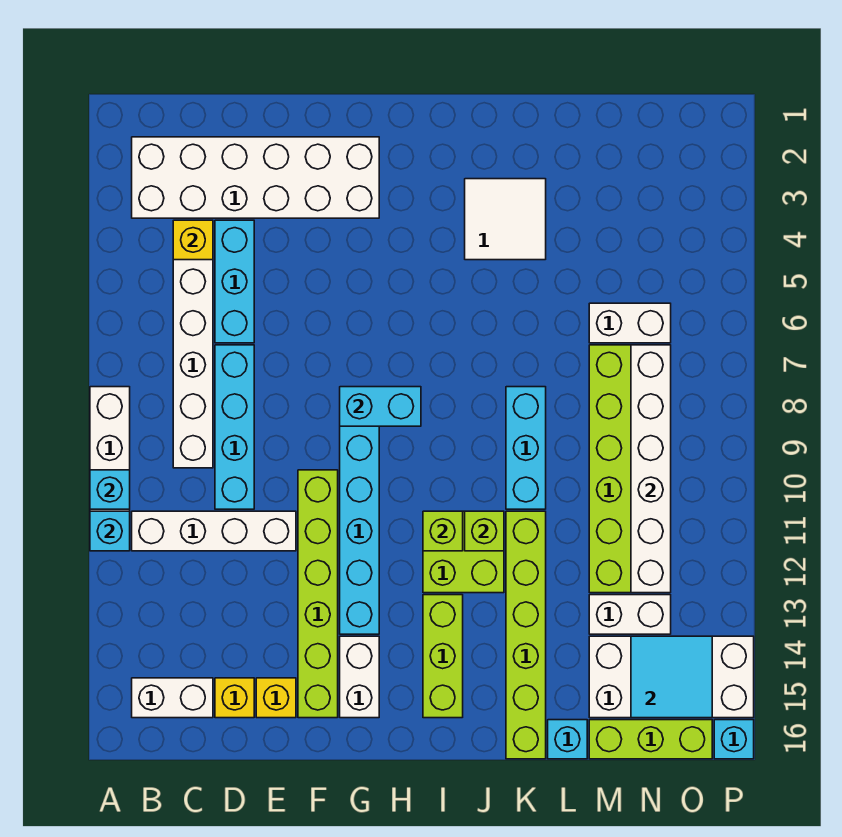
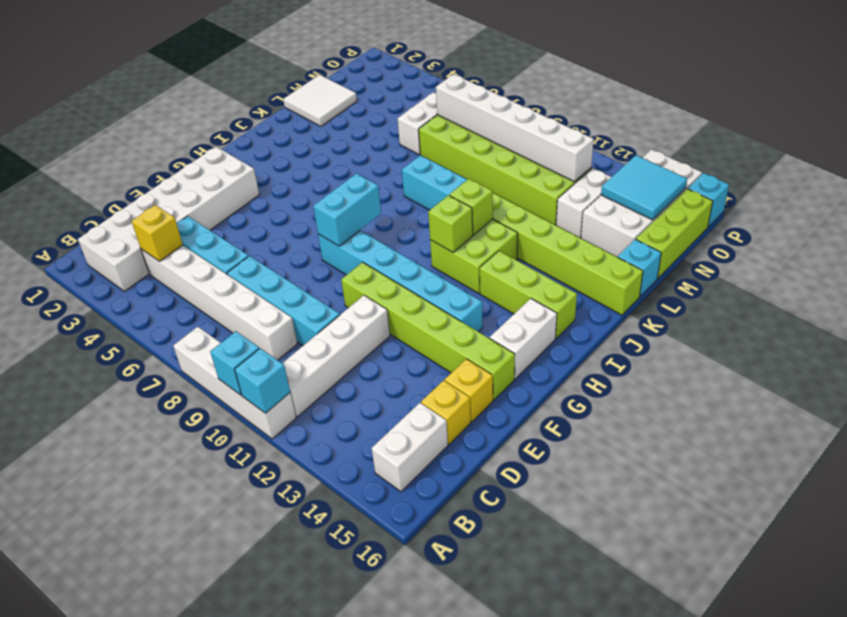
white 1x2 brick [340,636,379,718] -> white 1x2 brick turned to [490,299,557,379]
white 2x2 tile [465,179,546,260] -> white 2x2 tile moved to [283,75,357,126]

